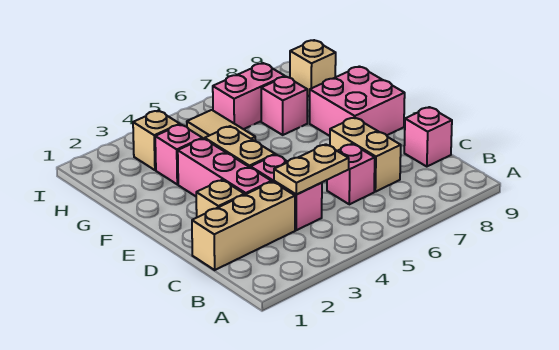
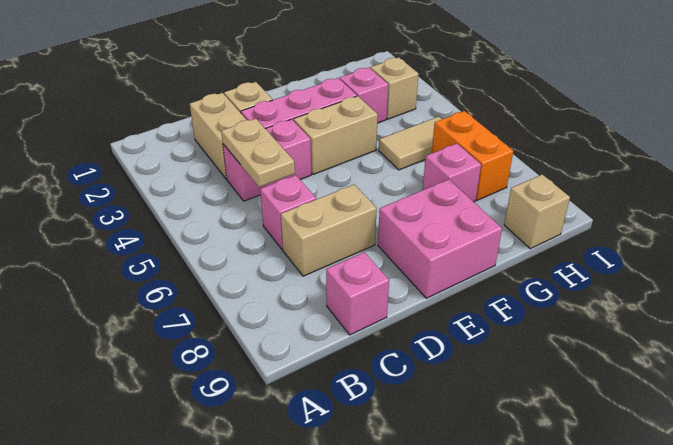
tan 1x3 brick [192,182,295,270] -> tan 1x2 brick [190,93,246,179]
pink 1x2 brick [213,63,285,129] -> orange 1x2 brick [432,111,513,200]

